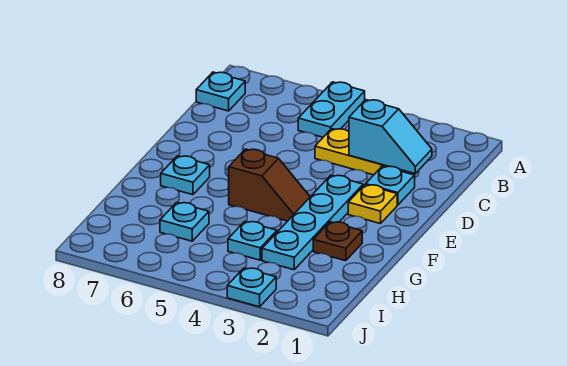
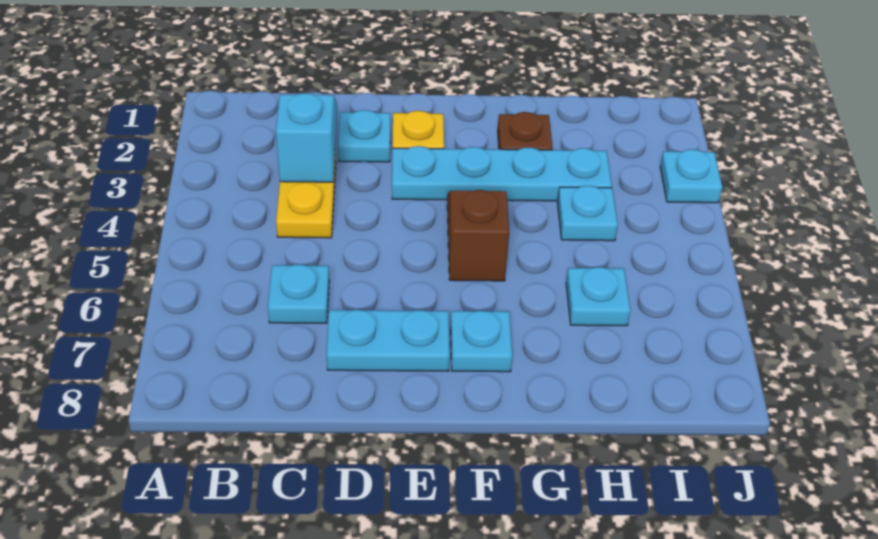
cyan 1x2 plate [298,82,365,137] -> cyan 1x2 plate moved to [327,310,450,371]
cyan 1x1 plate [196,72,245,111] -> cyan 1x1 plate moved to [268,264,329,323]

